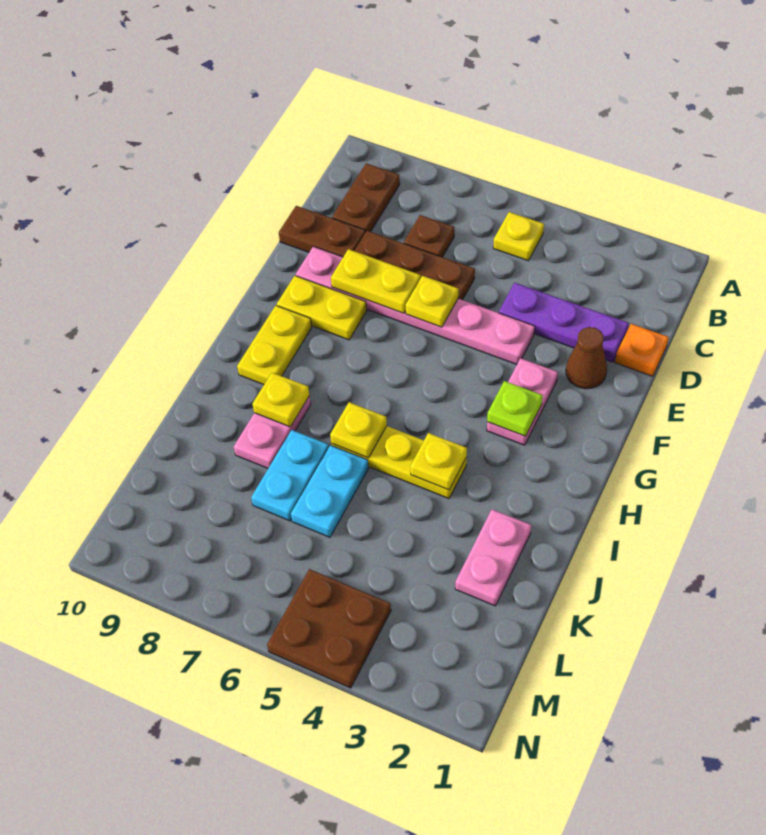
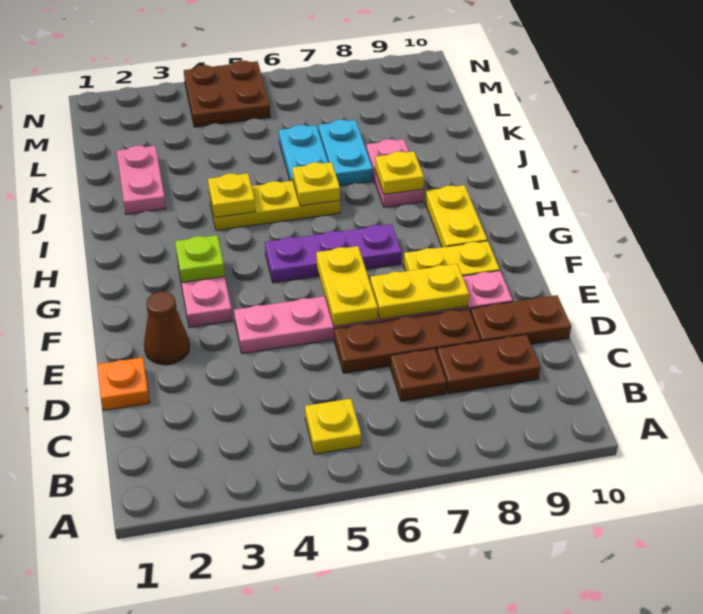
brown 1x2 plate [332,163,400,232] -> brown 1x2 plate turned to [437,334,540,394]
purple 1x3 plate [499,283,629,362] -> purple 1x3 plate moved to [265,224,401,283]
yellow 1x1 plate [406,276,458,327] -> yellow 1x2 plate [316,246,378,326]

